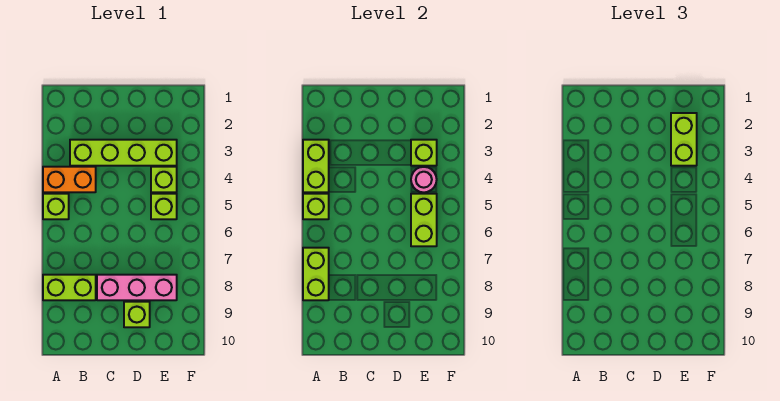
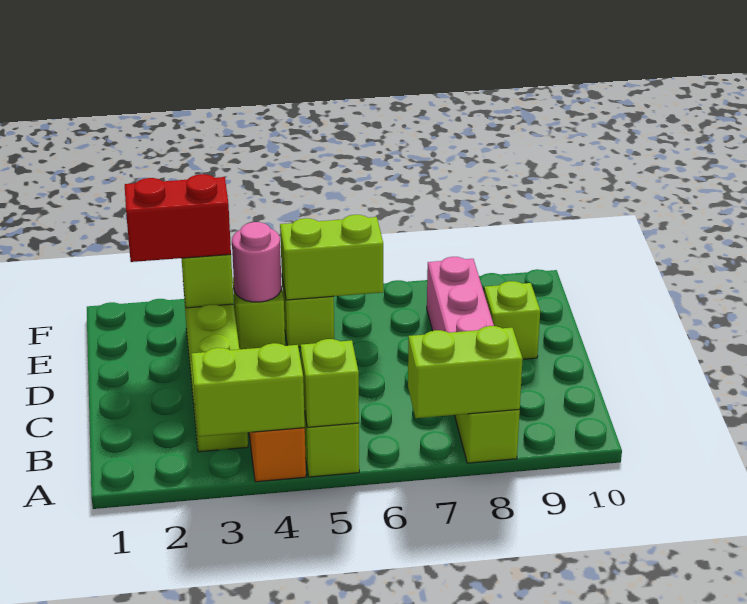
lime 1x2 brick [671,113,697,166] -> red 1x2 brick [125,174,231,262]

